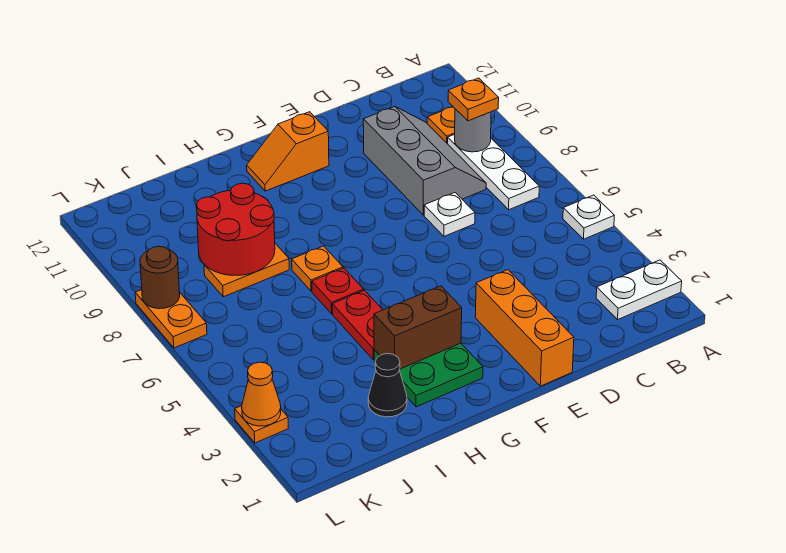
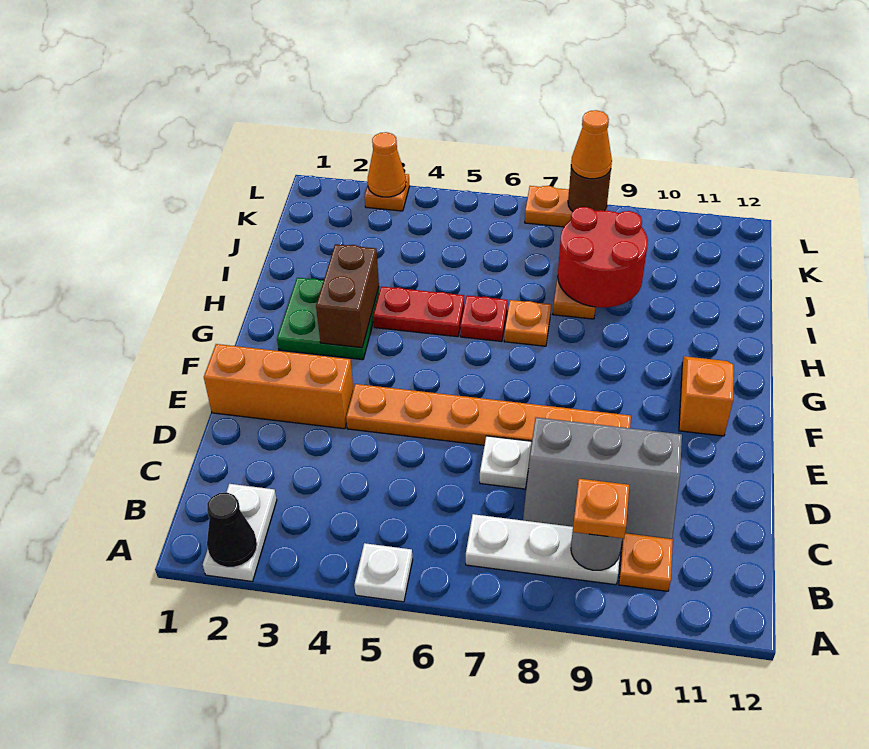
none -> orange 1x6 plate [346,384,631,445]
black 1x1 cone [368,354,407,417] -> black 1x1 cone moved to [207,492,257,567]
none -> orange 1x1 cone [571,110,612,179]

